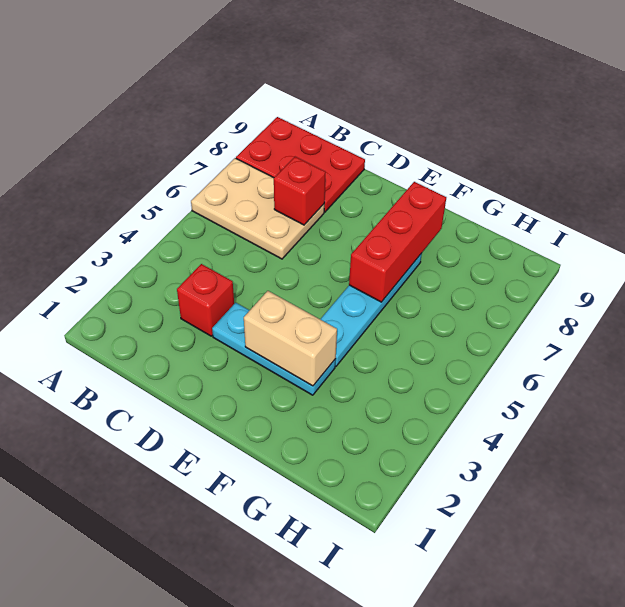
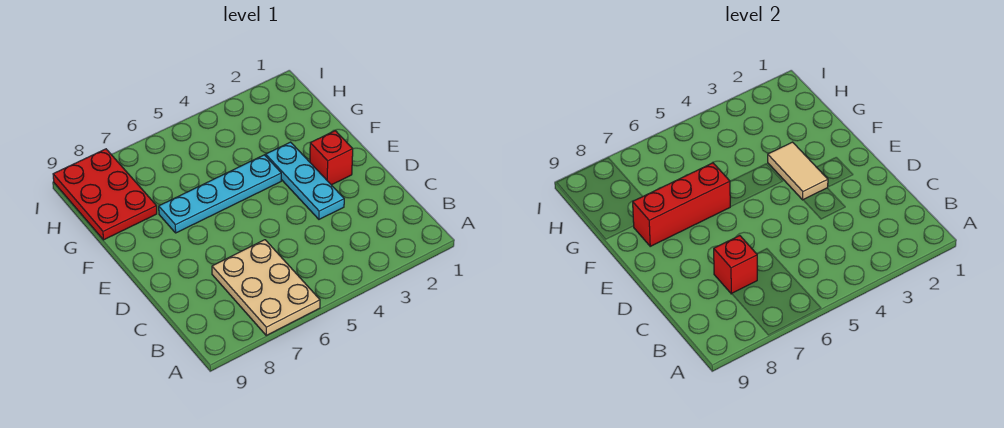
red 2x3 plate [236,117,365,212] -> red 2x3 plate moved to [53,149,157,240]
red 1x1 brick [177,264,234,336] -> red 1x1 brick moved to [310,131,353,185]
tan 1x2 brick [244,291,337,386] -> tan 1x2 tile [768,142,828,200]

